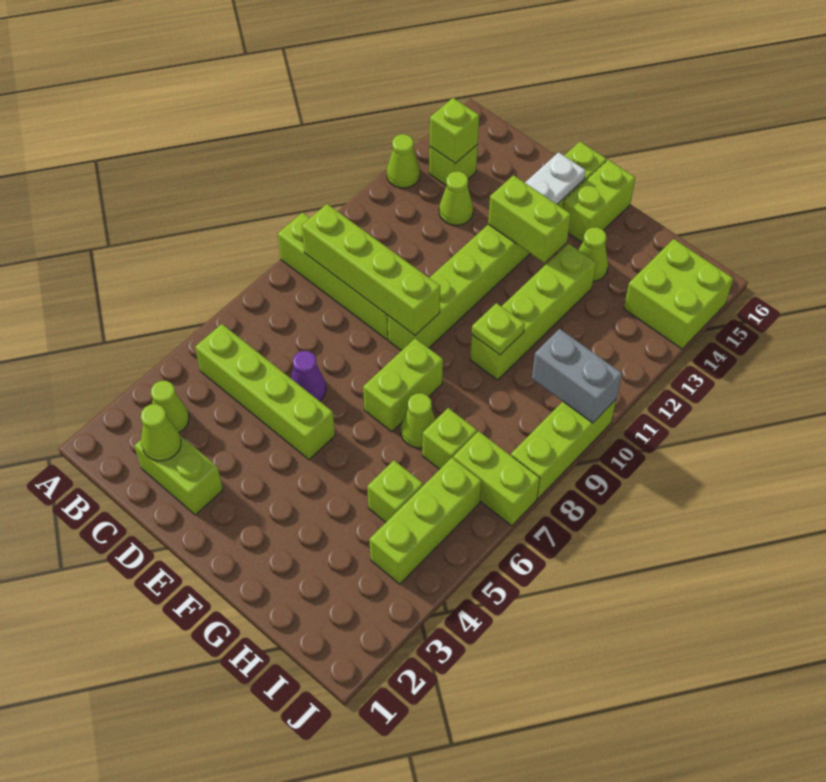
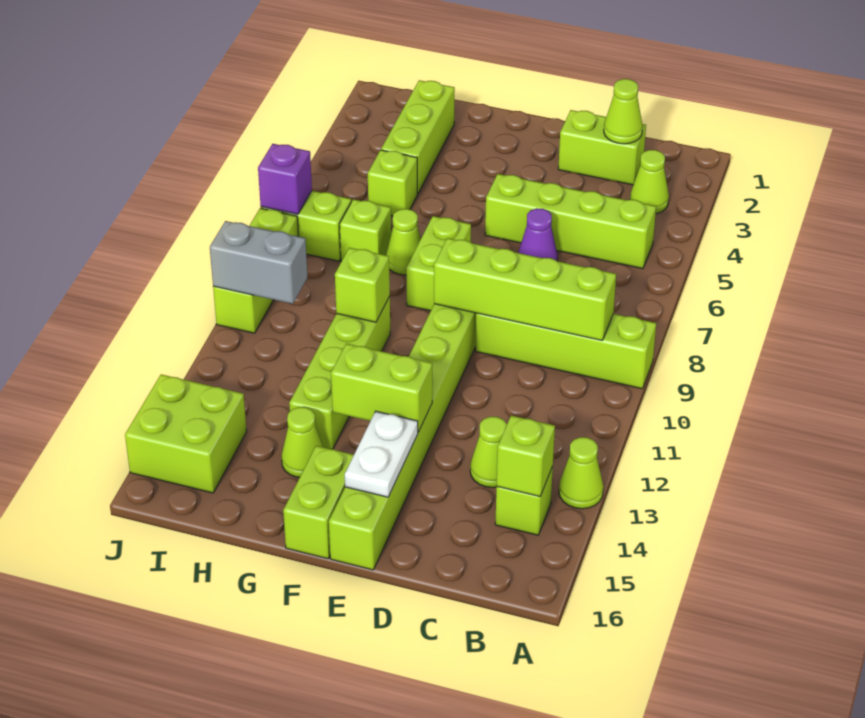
lime 1x1 plate [472,303,525,355] -> lime 1x1 brick [335,248,390,322]
lime 1x3 brick [369,458,481,584] -> lime 1x3 brick moved to [381,80,455,194]
none -> purple 1x1 brick [258,144,312,214]

